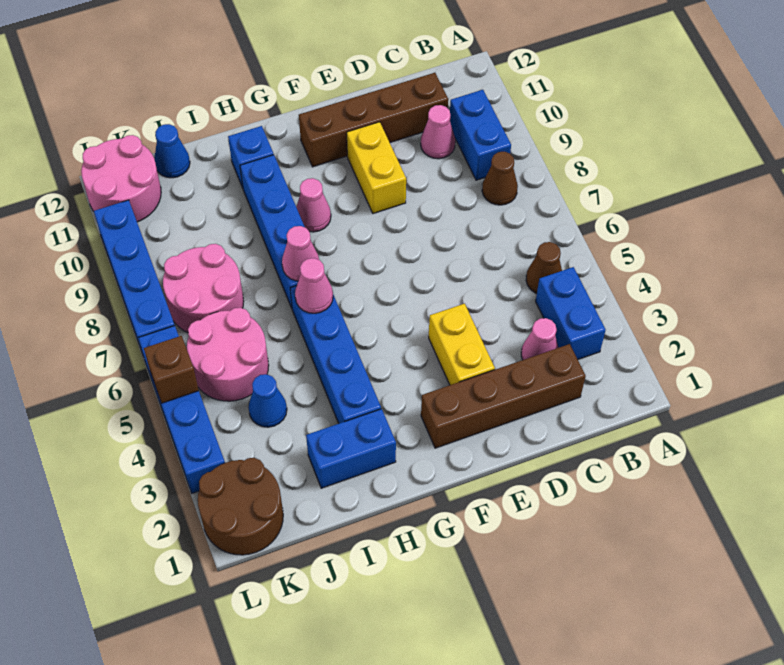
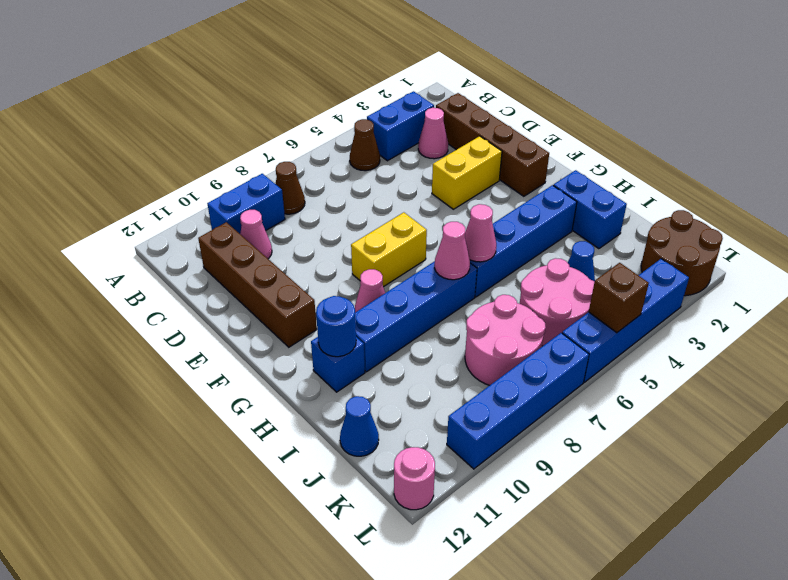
yellow 1x2 brick [347,122,406,213] -> yellow 1x2 brick moved to [351,212,427,287]
none -> blue 1x1 round brick [316,296,356,357]
pink 2x2 round brick [81,135,161,222] -> pink 1x1 round brick [394,447,435,510]

